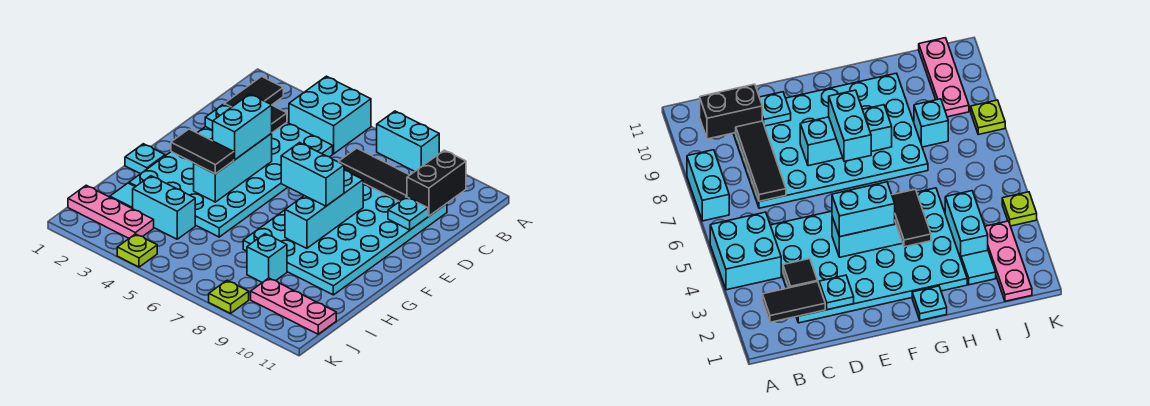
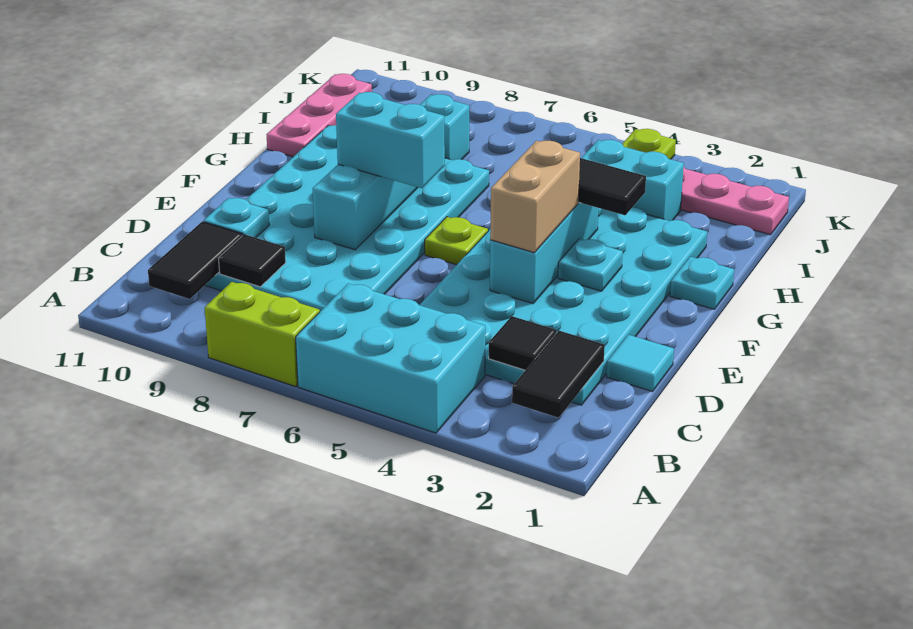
cyan 2x2 brick [289,76,371,154] -> cyan 2x3 brick [296,283,485,433]
cyan 1x2 brick [377,111,439,172] -> lime 1x2 brick [205,282,320,387]
black 1x2 brick [407,150,466,216] -> black 1x2 tile [148,221,242,299]
black 1x3 tile [339,148,409,201] -> black 1x1 tile [219,234,286,287]
cyan 1x1 plate [205,104,231,130] -> cyan 1x1 plate moved to [558,239,623,291]
cyan 1x2 brick [213,94,272,160] -> tan 1x2 brick [490,141,580,253]
cyan 1x1 tile [110,183,135,209] -> cyan 1x1 tile moved to [607,335,674,392]
pink 1x3 plate [251,278,336,334] -> pink 1x3 plate turned to [266,74,372,157]
lime 1x1 plate [209,280,249,313] -> lime 1x1 plate moved to [425,217,488,265]

